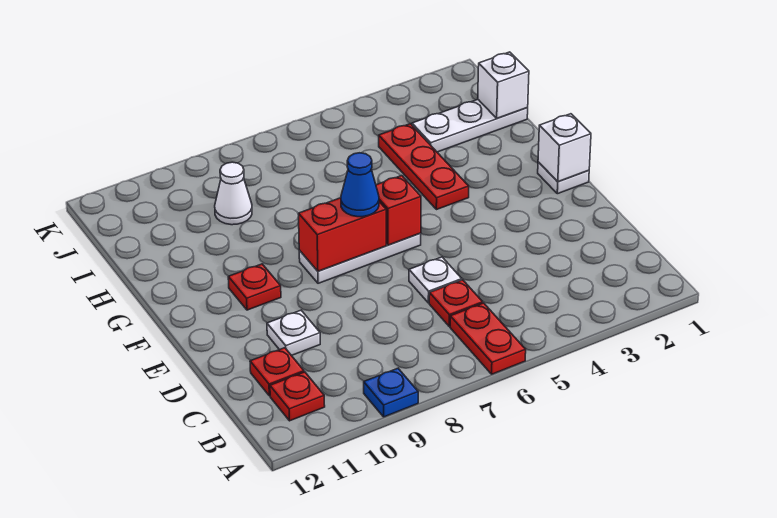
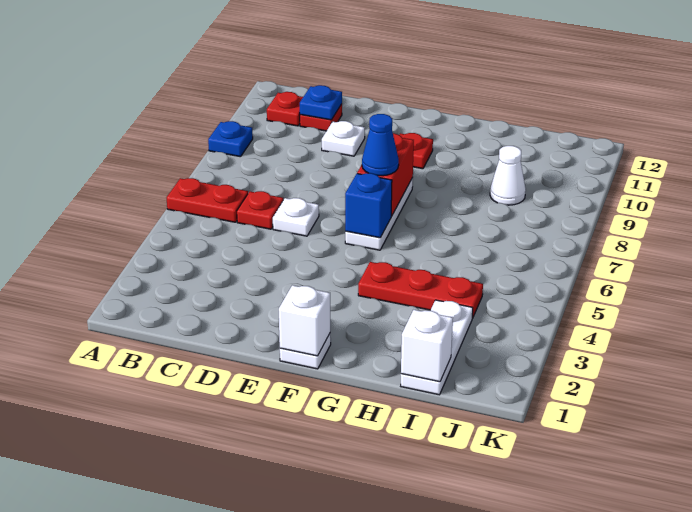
none -> blue 1x1 plate [300,85,342,120]
red 1x1 brick [376,176,421,245] -> blue 1x1 brick [345,173,392,238]

